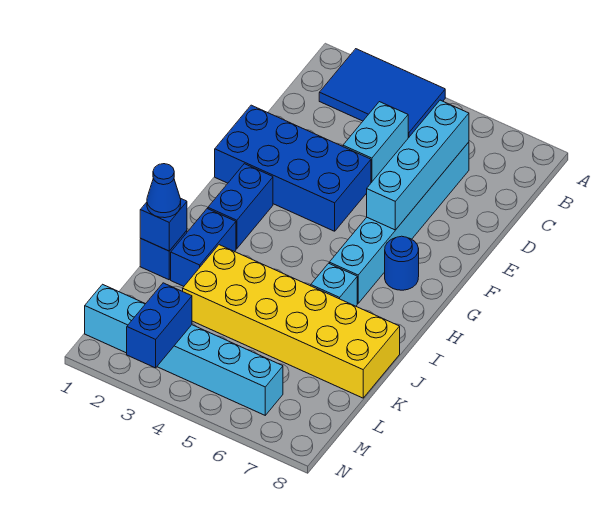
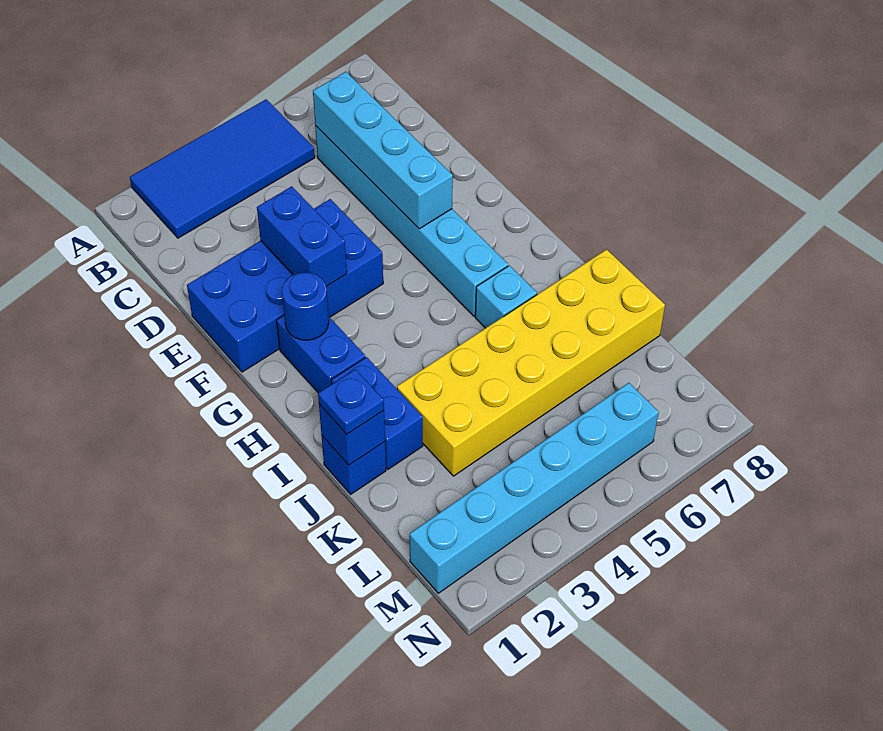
blue 2x3 tile [319,49,445,138] -> blue 2x4 tile [130,99,315,238]
cyan 1x2 brick [343,102,408,183] -> none
blue 1x1 round brick [385,236,419,290] -> blue 1x1 round brick moved to [282,272,329,340]
blue 1x1 cone [147,164,181,218] -> blue 1x1 plate [318,369,384,434]
blue 1x2 brick [127,283,192,368] -> blue 1x2 brick moved to [257,186,347,286]

